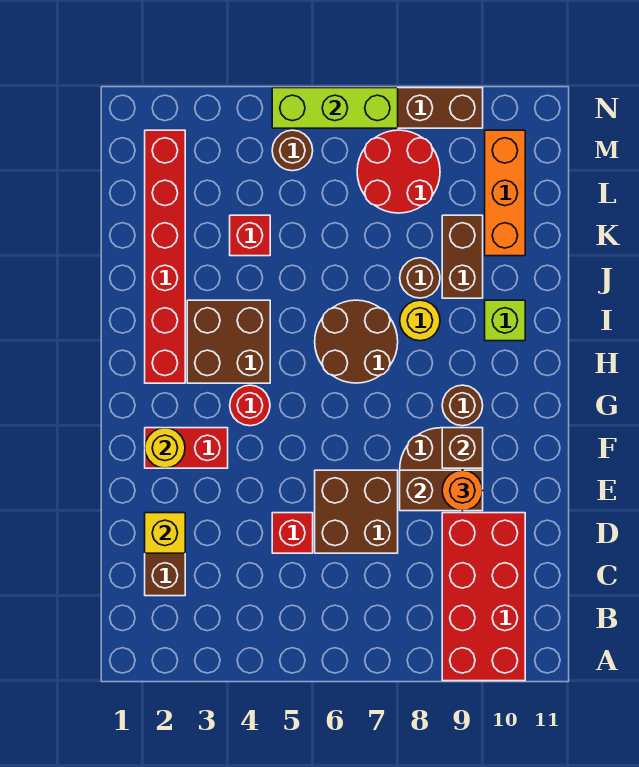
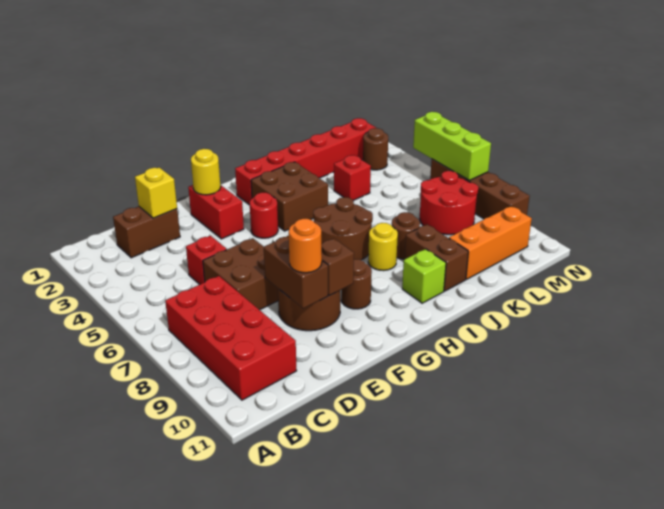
red 2x4 brick [442,513,525,681] -> red 2x4 brick turned to [165,276,297,400]
brown 1x2 brick [442,215,483,298] -> brown 1x2 brick turned to [405,224,468,291]
brown 1x1 round brick [272,130,313,171] -> brown 1x1 round brick moved to [363,128,388,170]

